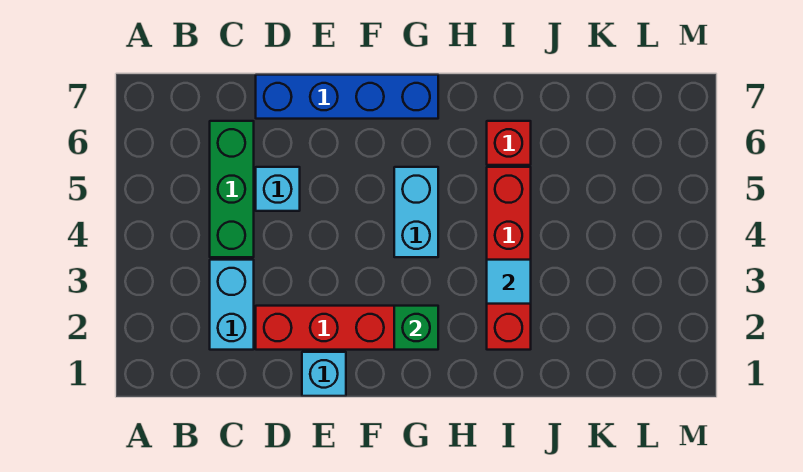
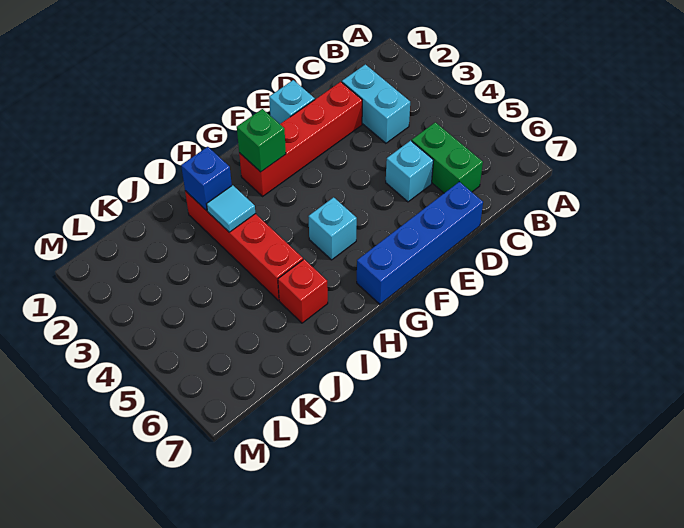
green 1x3 brick [210,121,254,257] -> green 1x2 brick [412,122,483,193]
cyan 1x2 brick [394,167,438,257] -> cyan 1x1 brick [308,197,357,260]
none -> blue 1x1 brick [181,147,232,210]

